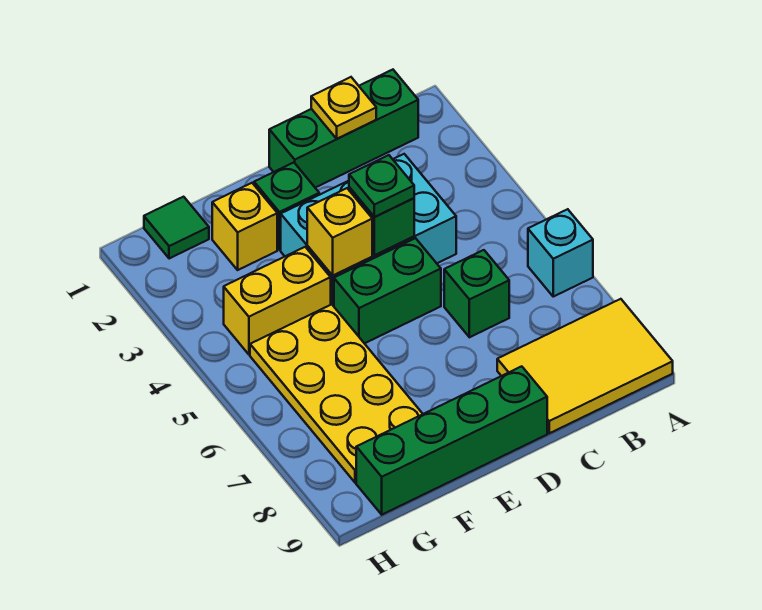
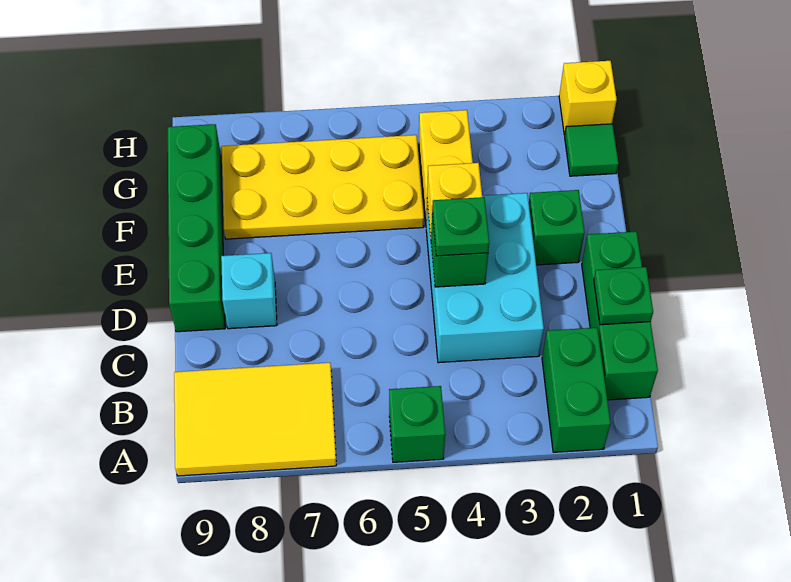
cyan 1x1 brick [528,209,593,297] -> cyan 1x1 brick moved to [221,253,277,329]
yellow 2x3 tile [497,299,673,433] -> yellow 2x3 tile turned to [174,363,336,476]
yellow 1x1 plate [311,77,376,139] -> green 1x1 plate [594,267,653,325]
green 1x1 brick [444,250,509,337] -> green 1x1 brick moved to [389,386,445,462]
green 1x2 brick [334,238,441,344] -> green 1x2 brick moved to [542,328,611,452]
yellow 1x1 brick [212,183,277,270] -> yellow 1x1 brick moved to [559,61,617,135]

